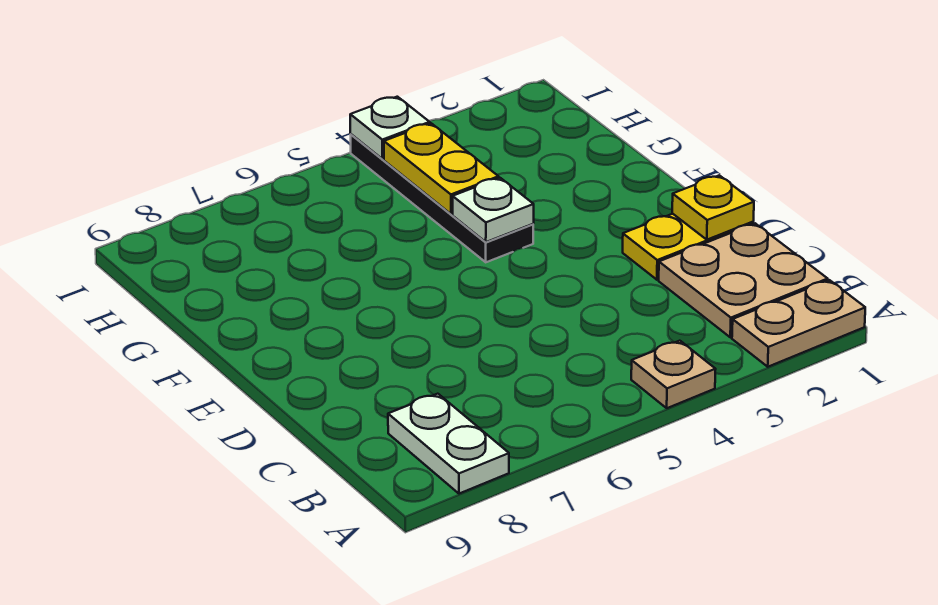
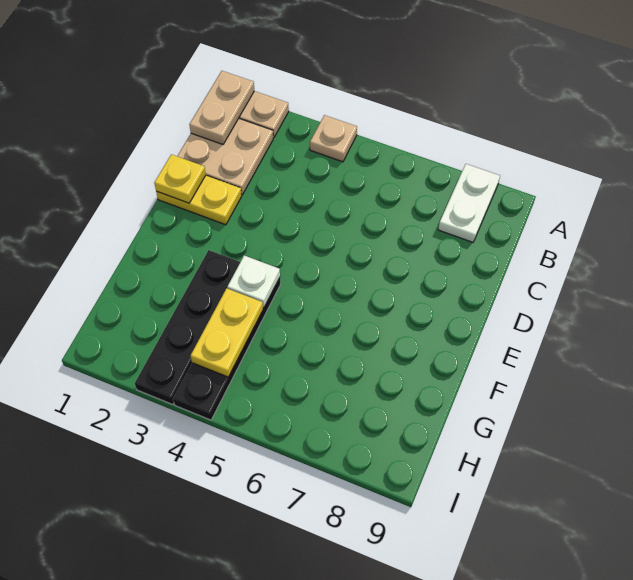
none -> tan 1x2 plate [189,71,254,144]
none -> black 1x4 plate [135,250,240,404]
white 1x1 plate [350,97,430,159] -> none

